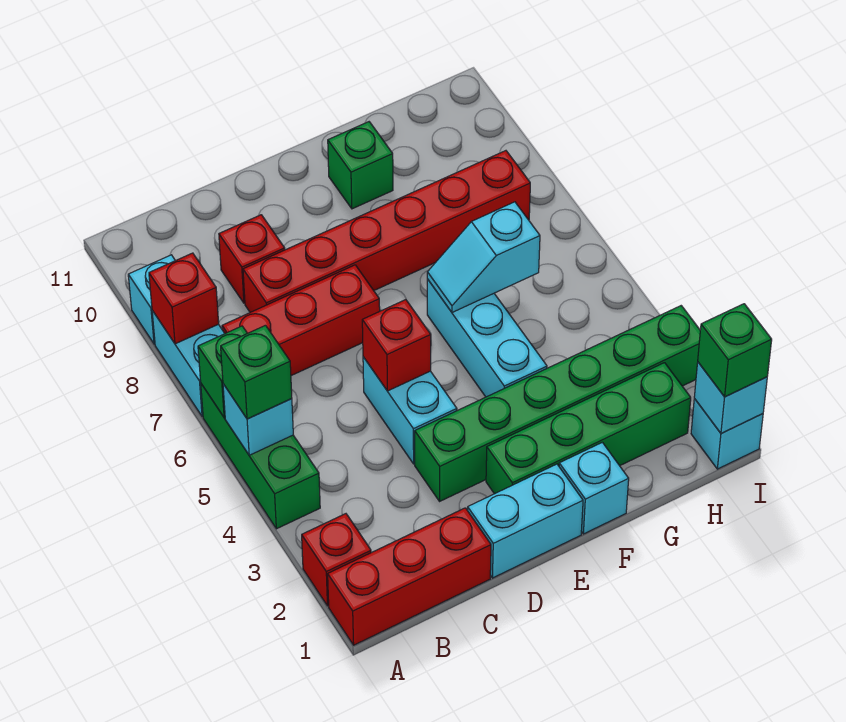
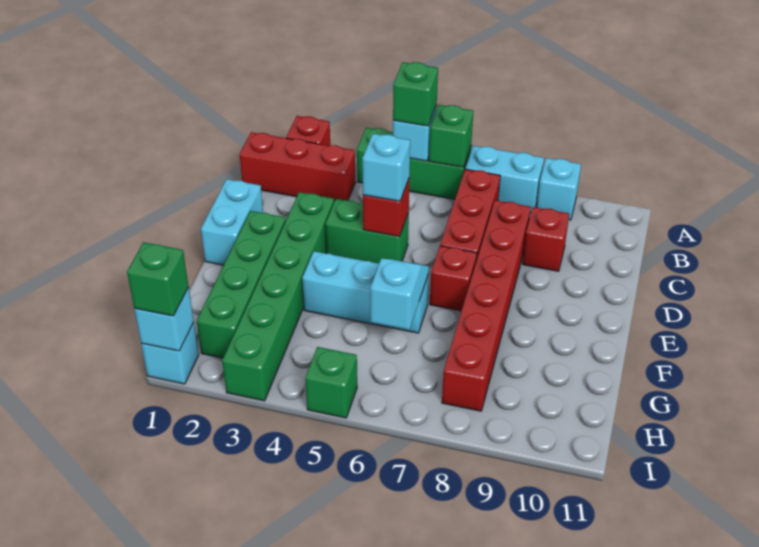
red 1x3 brick [328,508,491,645] -> red 1x3 brick turned to [240,132,355,202]
red 1x1 brick [149,253,219,344] -> red 1x1 brick moved to [430,246,477,311]
cyan 1x2 brick [363,357,457,464] -> green 1x2 brick [325,199,409,263]
cyan 1x1 brick [559,442,629,534] -> cyan 1x1 brick moved to [362,134,410,201]
green 1x1 brick [328,122,393,209] -> green 1x1 brick moved to [305,347,357,418]

